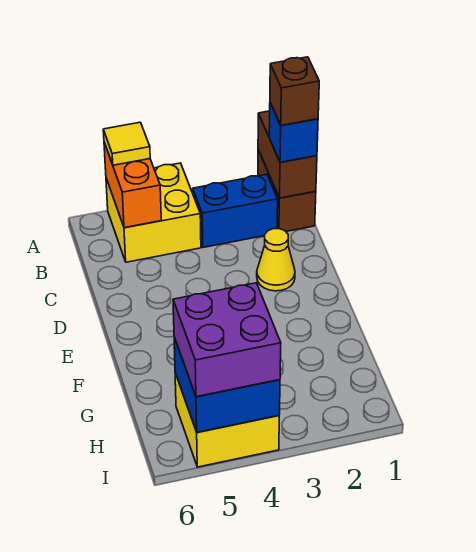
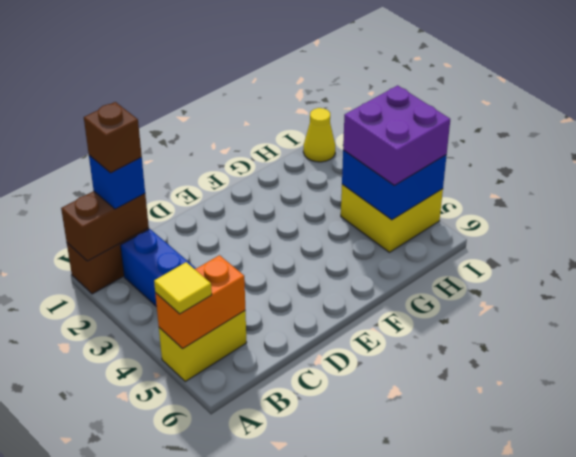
yellow 2x2 brick [106,163,201,262] -> yellow 1x2 brick [159,311,247,381]
yellow 1x1 cone [257,229,295,291] -> yellow 1x1 cone moved to [303,108,335,162]

